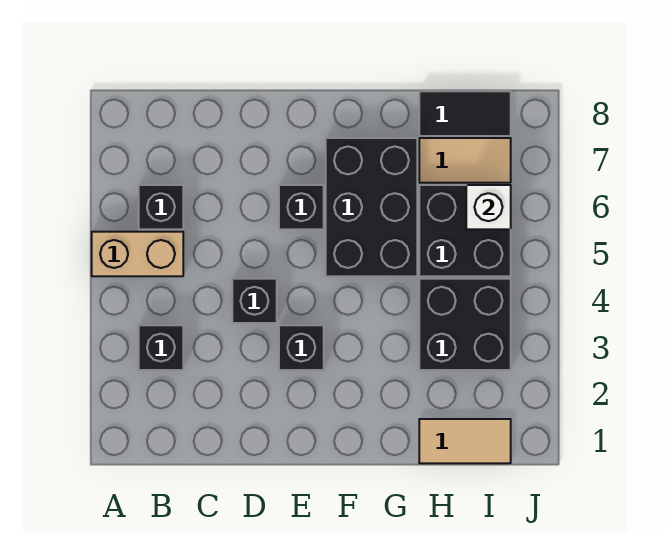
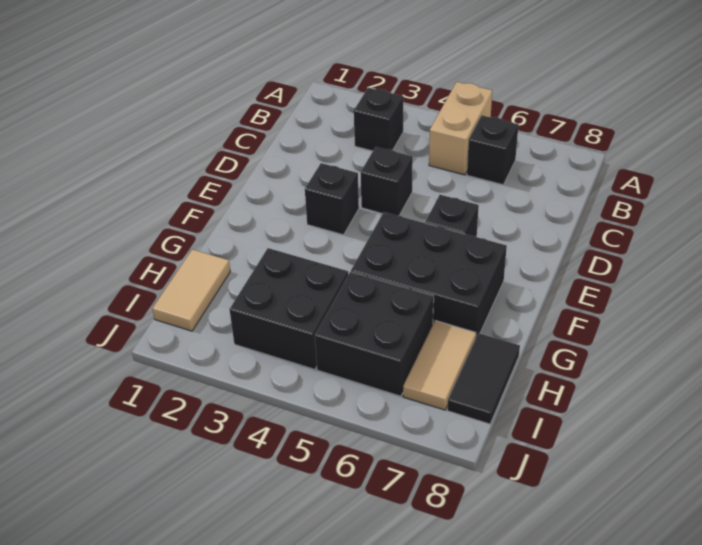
white 1x1 brick [466,185,511,229] -> none

